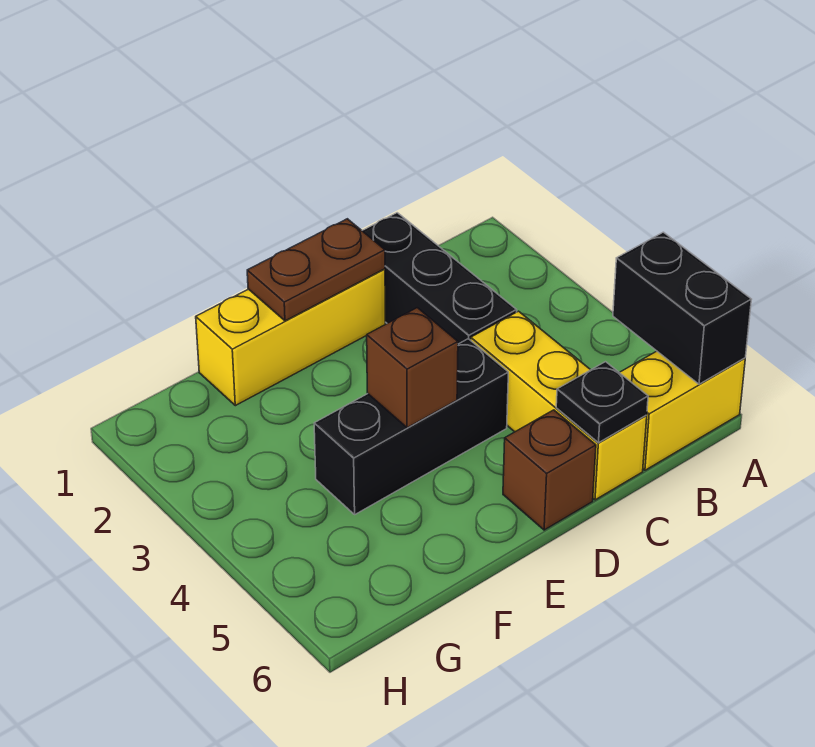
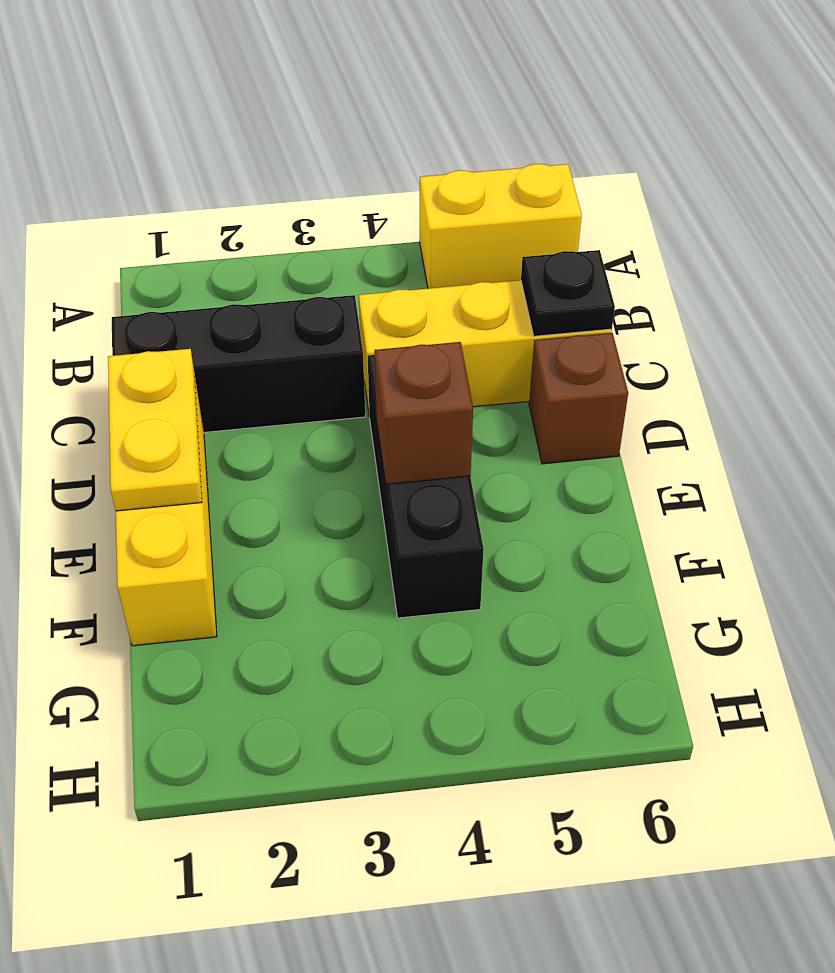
black 1x2 brick [613,232,752,384] -> none
yellow 1x2 brick [619,351,745,470] -> yellow 1x2 brick turned to [420,164,582,289]
brown 1x2 plate [247,219,385,321] -> yellow 1x2 plate [108,349,202,511]

